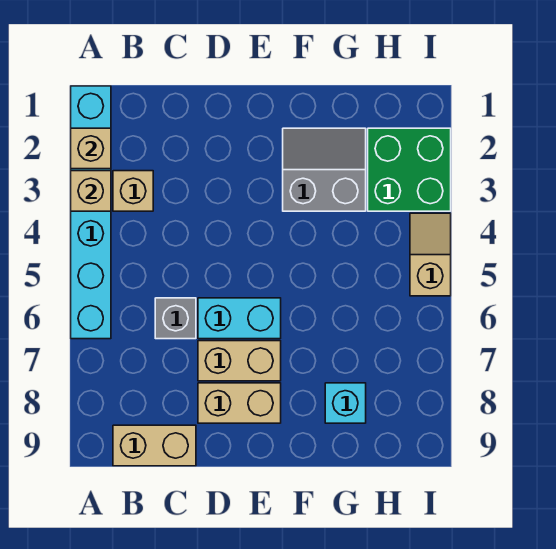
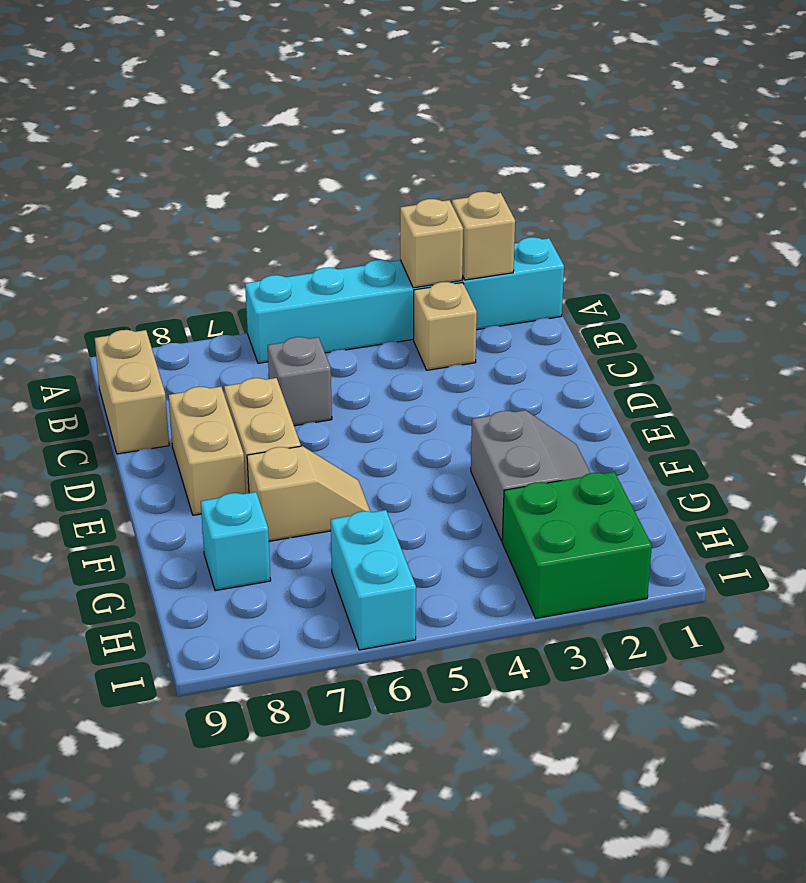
cyan 1x2 brick [198,298,281,339] -> cyan 1x2 brick moved to [331,510,416,650]
tan 1x2 slope [410,213,451,296] -> tan 1x2 slope moved to [247,446,370,541]

